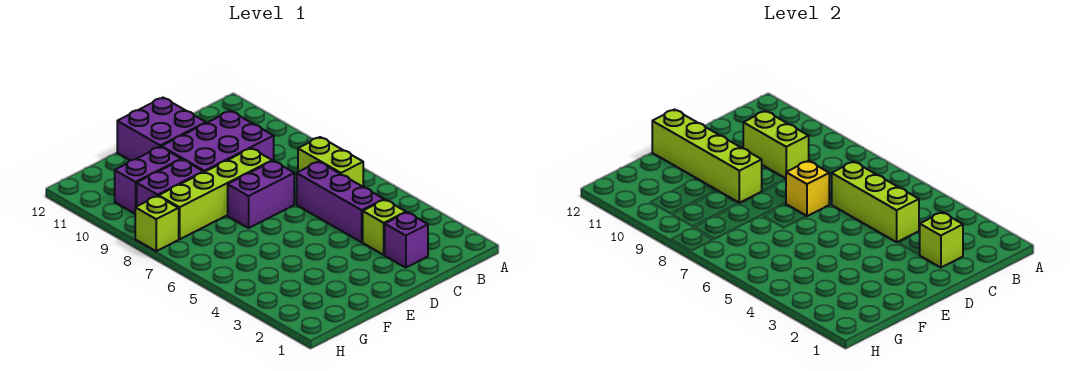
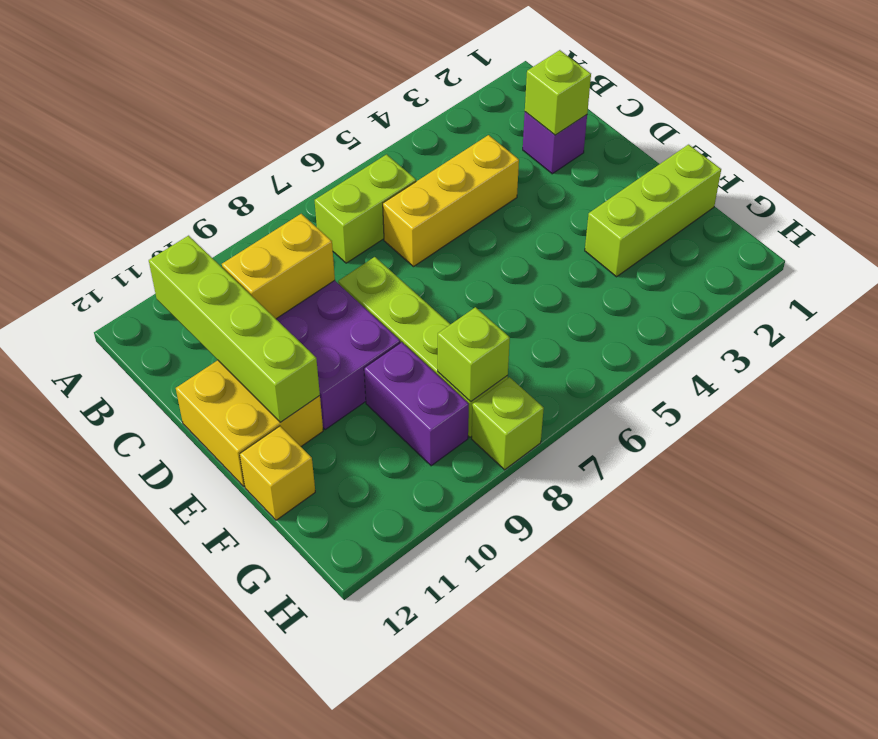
lime 1x1 brick [363,200,406,255] -> lime 1x1 brick moved to [438,307,510,402]
purple 1x3 brick [297,162,384,242] -> yellow 1x3 brick [383,135,519,267]
lime 1x3 brick [832,162,919,242] -> lime 1x3 brick moved to [585,145,721,277]
lime 1x2 brick [743,111,809,178] -> yellow 1x2 brick [222,214,335,319]
purple 1x2 brick [228,161,294,228] -> none
yellow 1x1 brick [786,161,829,216] -> yellow 1x1 brick moved to [240,426,315,520]
purple 2x2 brick [117,98,206,160] -> yellow 2x2 brick [176,360,323,486]
lime 1x4 brick [652,110,762,203] -> lime 1x4 brick turned to [149,236,320,422]
purple 1x2 brick [115,147,181,214] -> none

